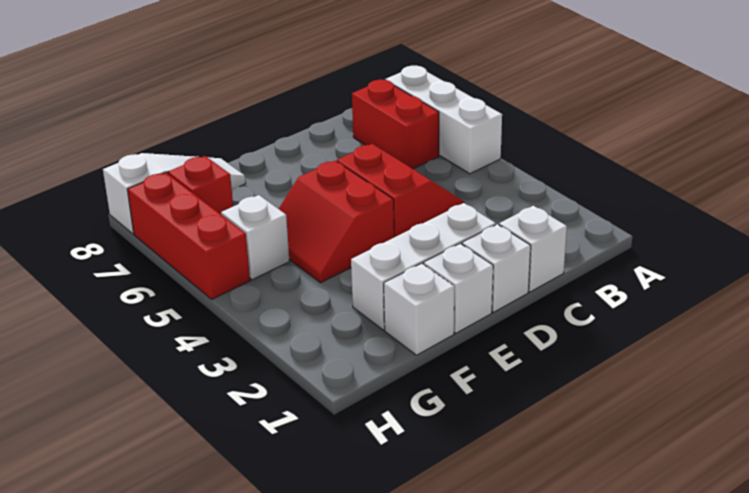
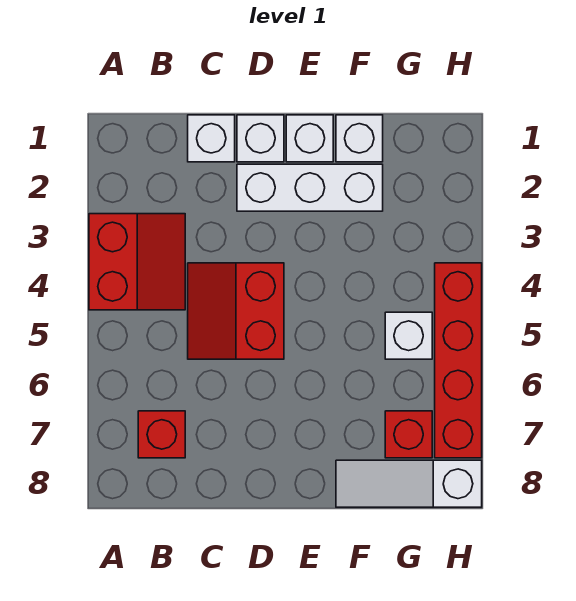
white 1x3 brick [385,66,502,174] -> none
red 1x2 brick [352,80,439,169] -> red 1x1 brick [138,411,185,458]
red 2x2 slope [279,161,394,283] -> red 2x2 slope moved to [89,214,185,310]
red 1x3 brick [127,173,250,299] -> red 1x4 brick [435,263,482,458]

